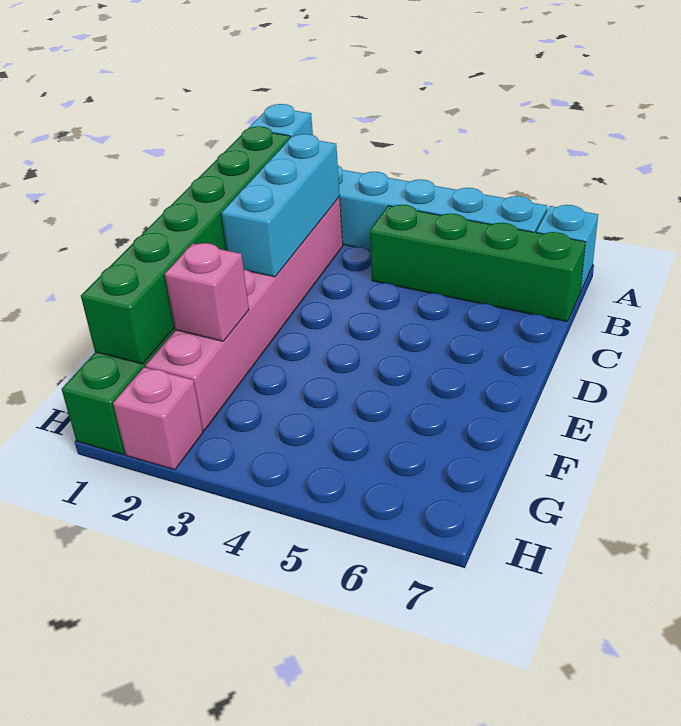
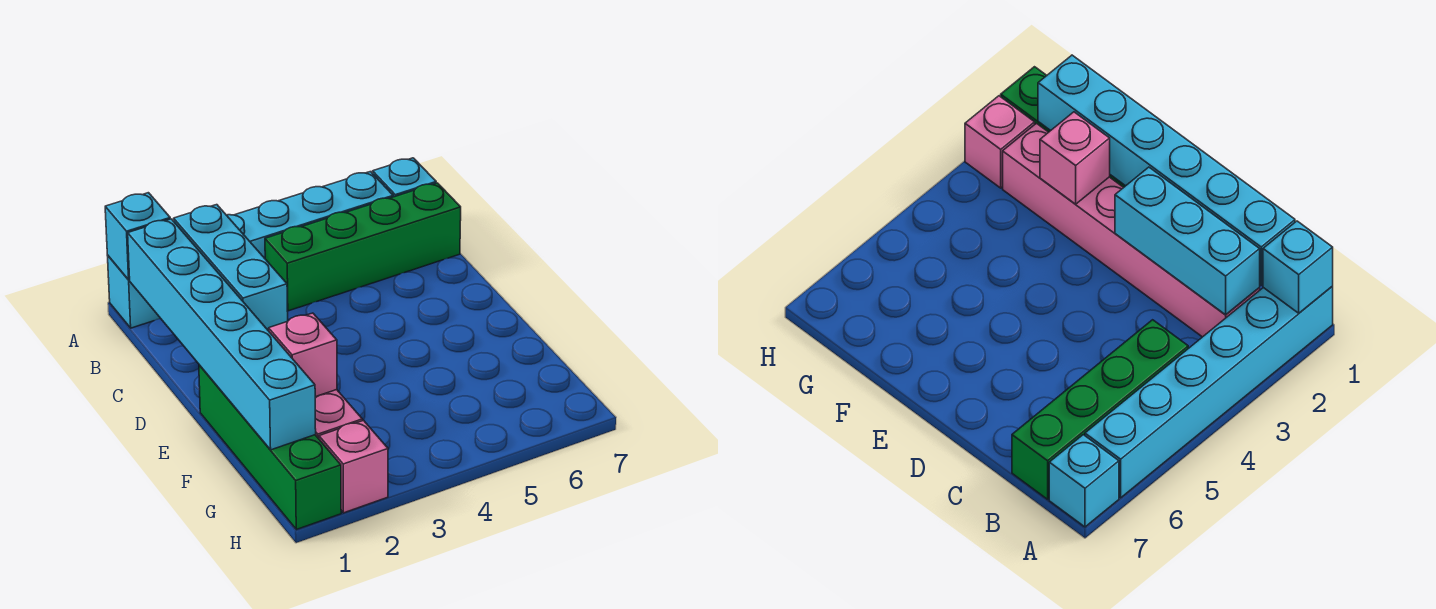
green 1x6 brick [81,126,290,364] -> cyan 1x6 brick [128,219,316,450]

